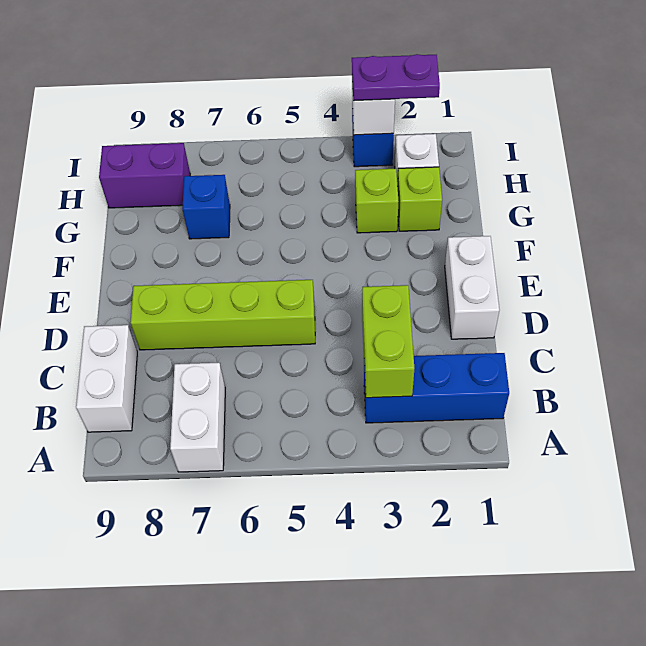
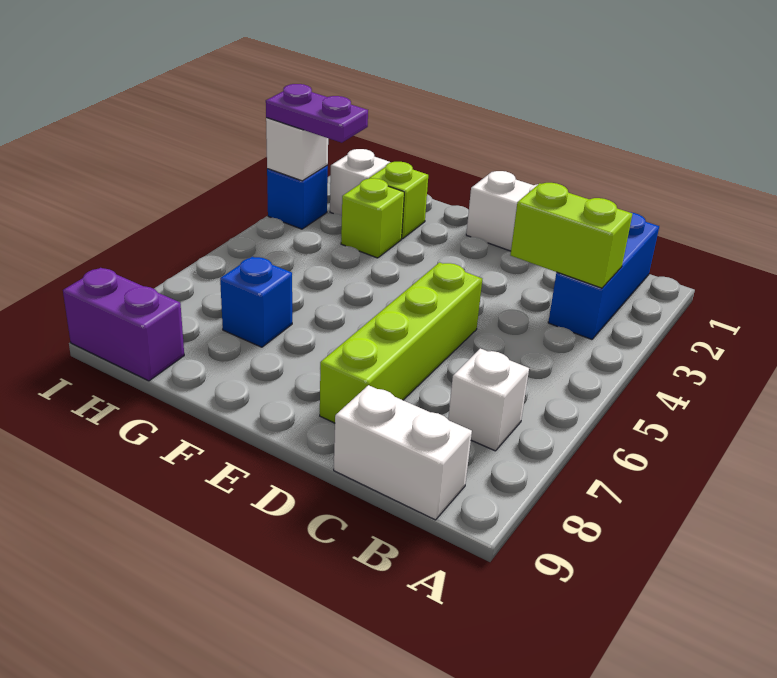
white 1x2 brick [170,363,225,472] -> white 1x1 brick [448,348,529,451]
purple 1x2 brick [99,143,190,208] -> purple 1x2 brick turned to [63,268,184,381]
purple 1x2 plate [352,54,440,101] -> purple 1x2 plate turned to [266,84,368,143]

